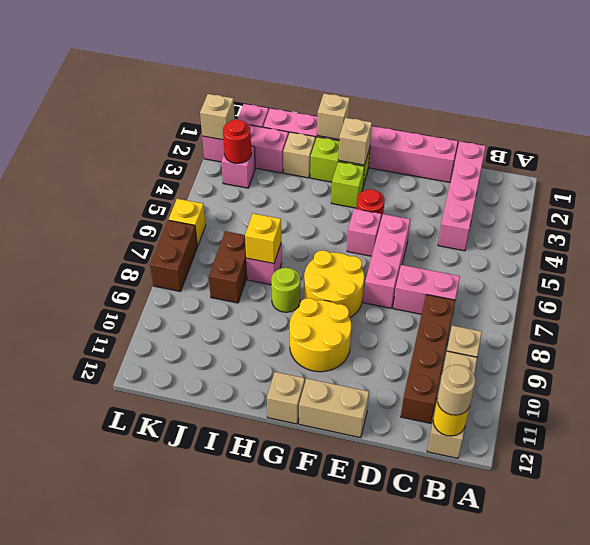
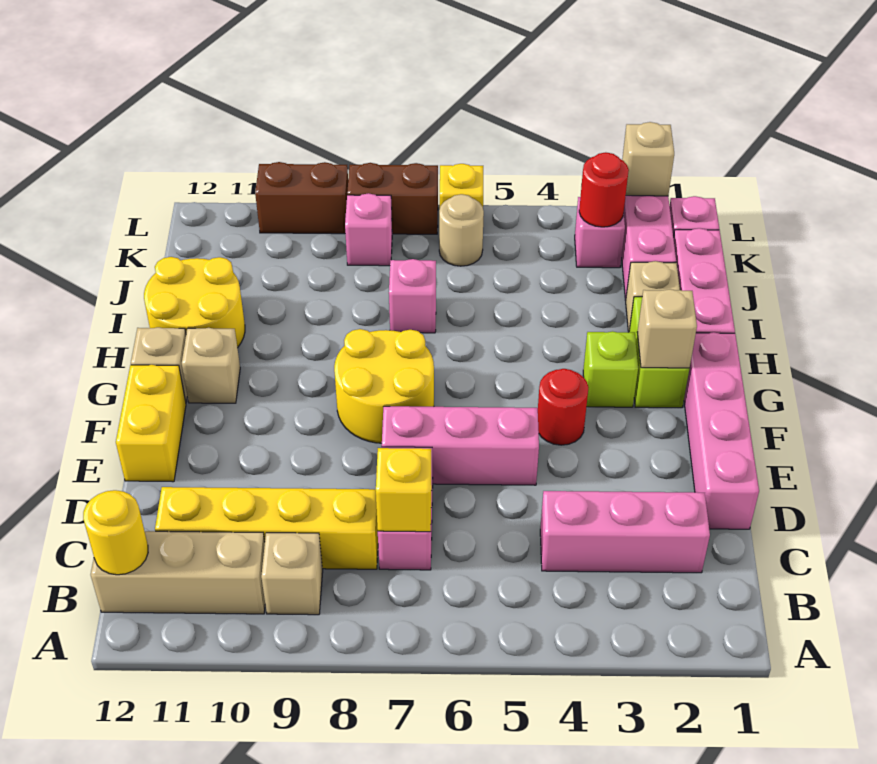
tan 1x1 round brick [437,365,475,415] -> tan 1x1 round brick moved to [439,194,484,266]
pink 1x4 brick [438,141,486,251] -> pink 1x3 brick [540,491,710,573]
brown 1x4 brick [401,295,455,423] -> yellow 1x4 brick [155,487,378,569]
tan 1x2 brick [299,379,369,438] -> yellow 1x2 brick [116,365,186,482]
pink 1x1 brick [347,209,381,256] -> pink 1x1 brick moved to [345,193,392,266]
yellow 2x2 round brick [290,298,351,372] -> yellow 2x2 round brick moved to [144,257,245,348]
tan 1x1 brick [317,94,350,139] -> tan 1x1 brick moved to [182,328,240,403]
lime 1x1 round brick [271,268,300,312] -> none
yellow 1x1 brick [245,214,281,264] -> yellow 1x1 brick moved to [376,448,432,532]
brown 1x2 brick [209,231,247,303] -> brown 1x2 brick moved to [255,162,348,234]

